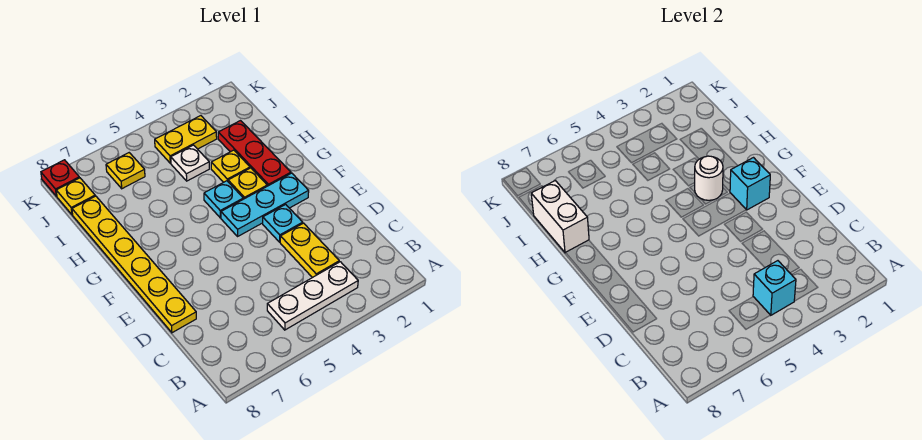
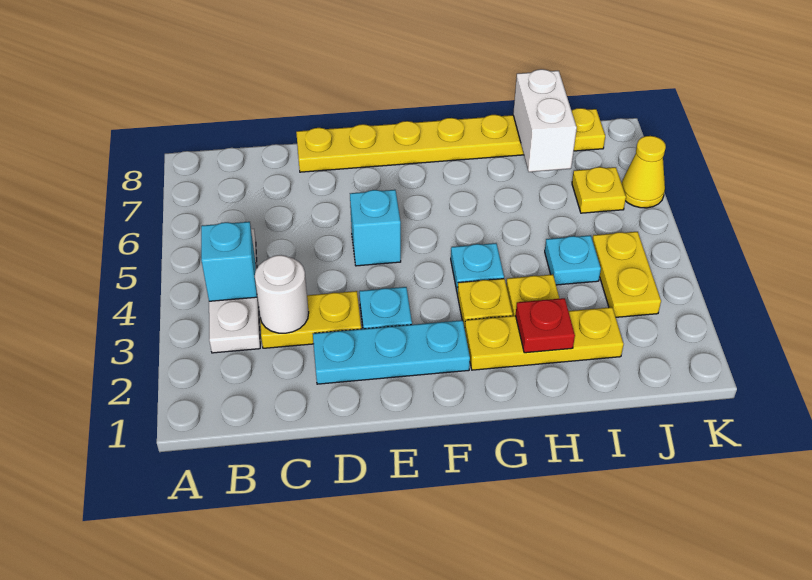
cyan 1x3 plate [221,173,309,236] -> cyan 1x3 plate turned to [313,320,470,384]
cyan 1x1 brick [730,158,770,210] -> cyan 1x1 brick moved to [350,190,401,266]
red 1x3 plate [218,121,291,186] -> yellow 1x3 plate [465,307,624,370]
white 1x1 round brick [695,156,723,200] -> white 1x1 round brick moved to [255,255,309,333]
white 1x2 brick [531,181,589,253] -> white 1x2 brick turned to [513,69,577,172]
white 1x1 plate [171,145,209,181] -> cyan 1x1 plate [545,235,601,285]
none -> yellow 1x1 cone [622,136,666,208]
red 1x1 plate [41,160,79,196] -> red 1x1 plate moved to [516,298,575,353]

